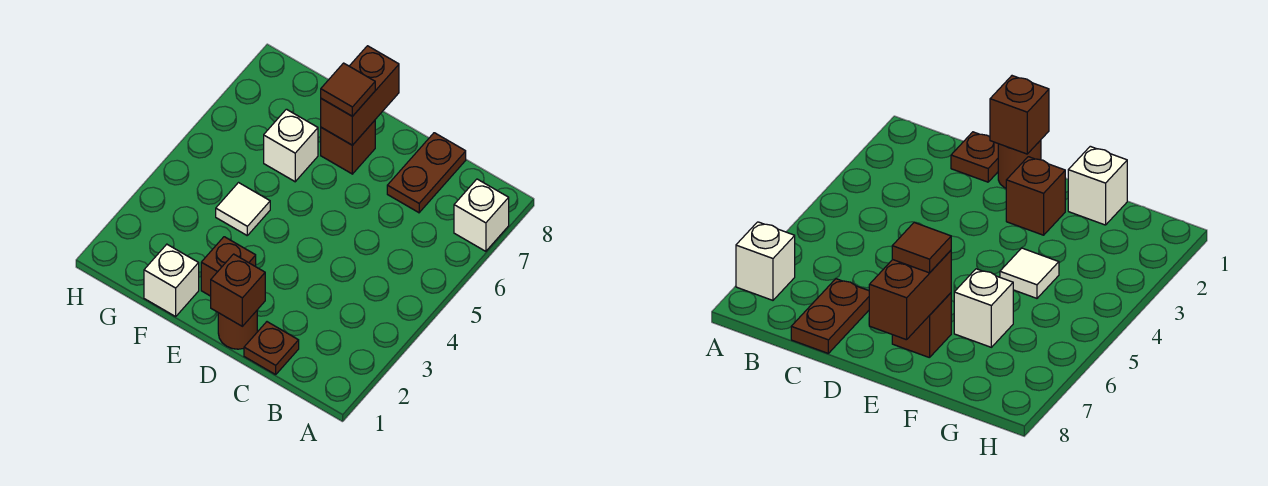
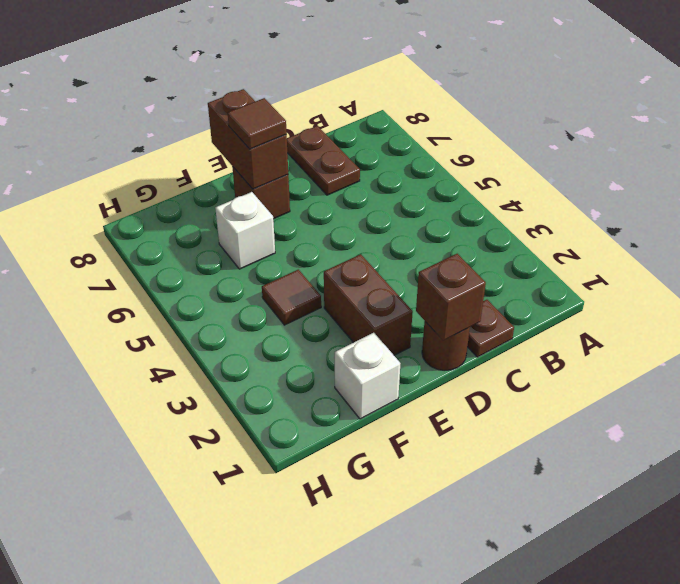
white 1x1 brick [454,179,509,251] -> none
brown 1x1 brick [201,237,256,296] -> brown 1x2 brick [324,254,413,355]
white 1x1 tile [216,183,270,235] -> brown 1x1 tile [262,269,321,325]

